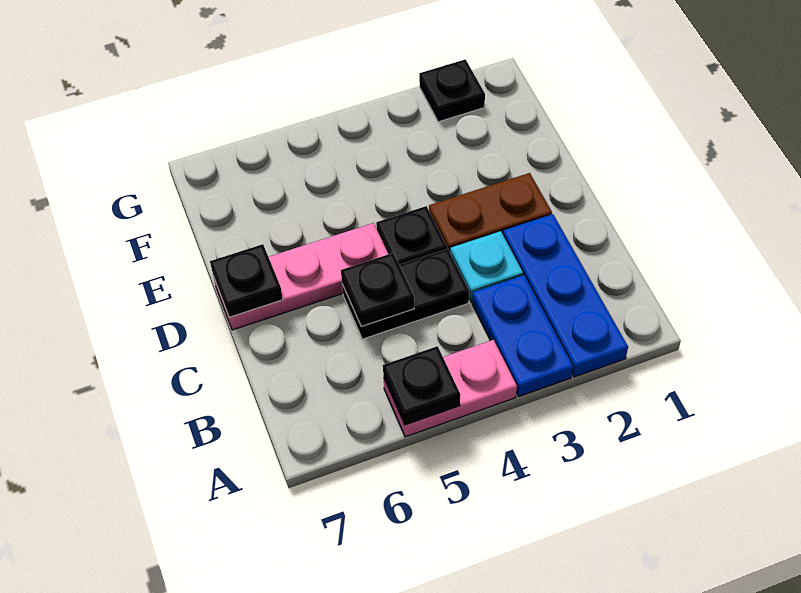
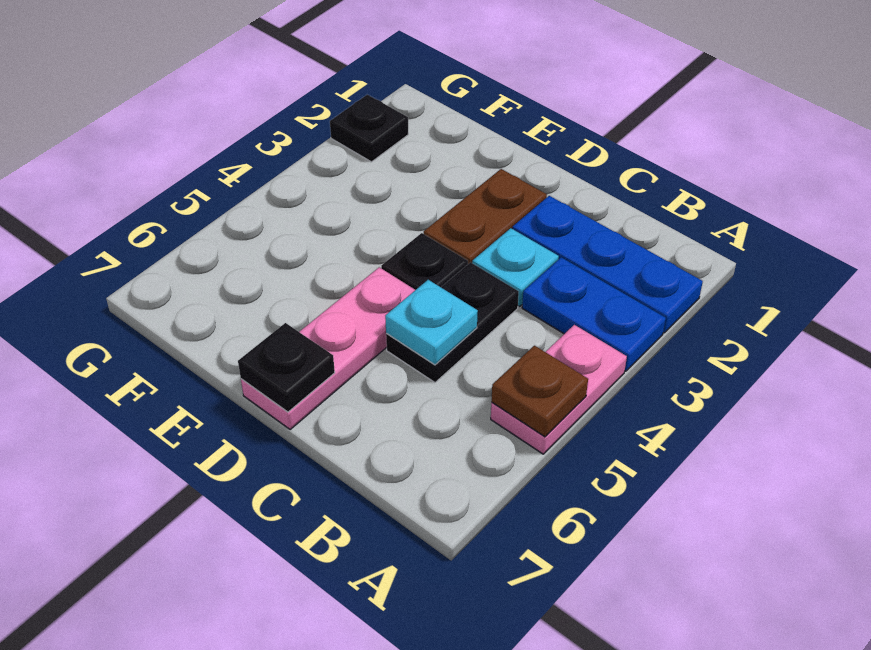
black 1x1 plate [383,346,460,425] -> brown 1x1 plate [491,346,588,437]
black 1x1 plate [341,253,414,326] -> cyan 1x1 plate [385,280,478,365]

